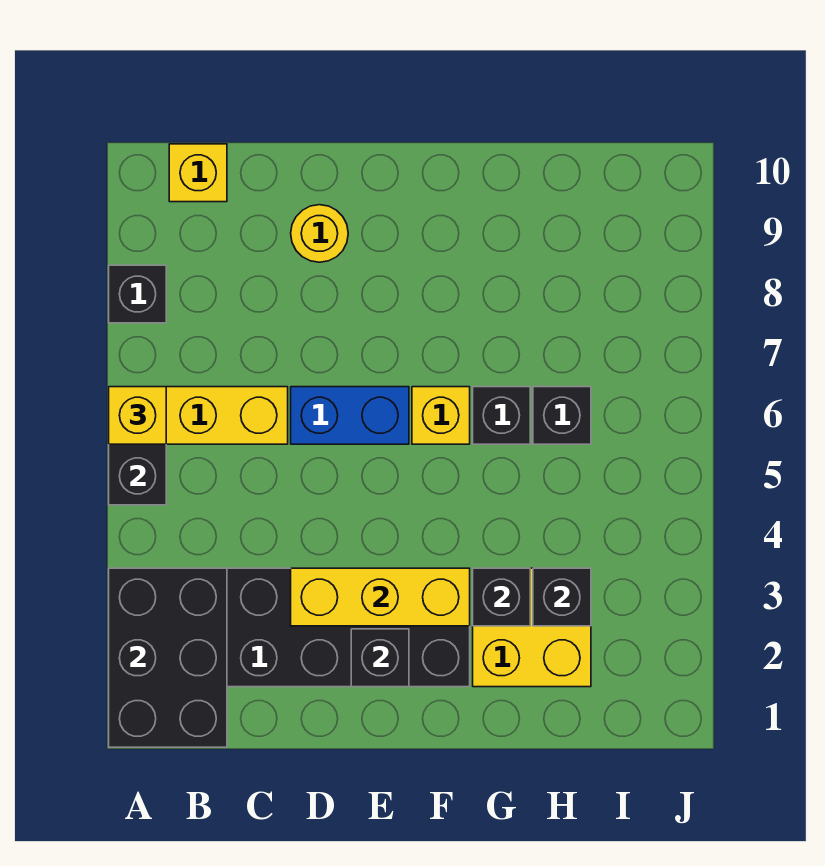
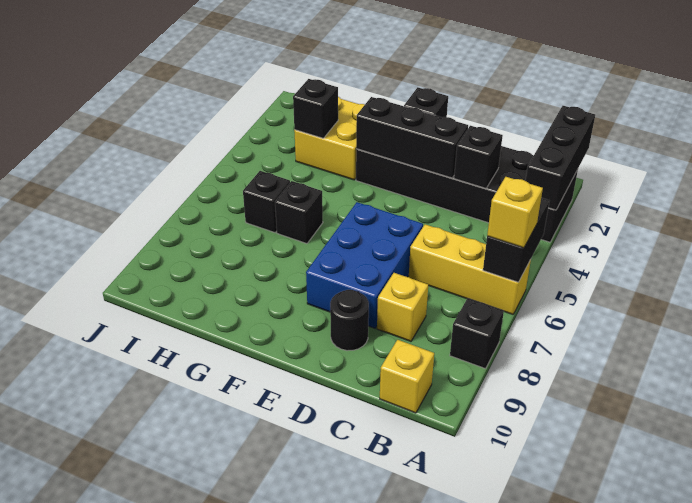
black 2x3 brick [109,568,227,747] -> black 1x3 brick [526,106,595,210]
yellow 1x3 brick [291,568,470,626] -> black 1x3 brick [356,97,468,178]
blue 1x2 brick [291,387,409,444] -> blue 2x3 brick [306,202,423,328]
yellow 1x1 round brick [291,205,348,262] -> black 1x1 round brick [330,290,369,351]
yellow 1x1 brick [412,387,470,444] -> yellow 1x1 brick moved to [377,273,428,341]
black 1x1 brick [473,568,530,626] -> black 1x1 brick moved to [454,126,503,188]

